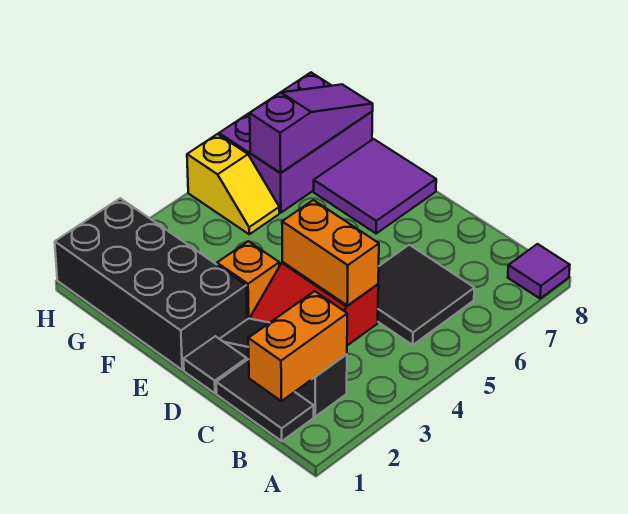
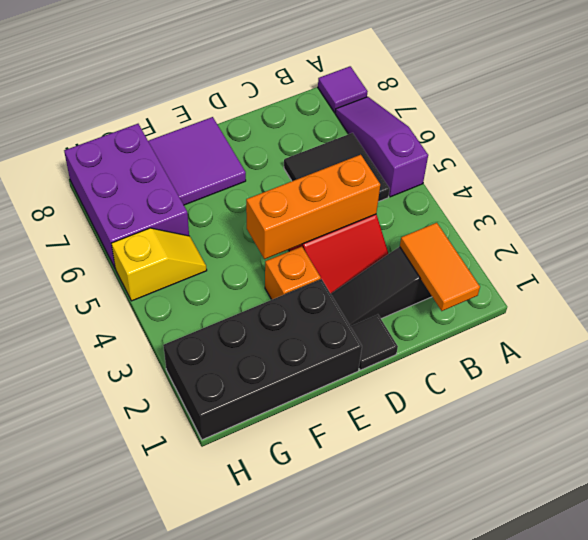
black 1x2 tile [216,359,314,441] -> none
orange 1x2 brick [248,291,347,401] -> orange 1x2 tile [400,223,480,311]
orange 1x2 brick [282,200,379,306] -> orange 1x3 brick [246,155,380,259]
purple 1x3 slope [250,84,373,173] -> purple 1x3 slope moved to [335,97,428,197]

